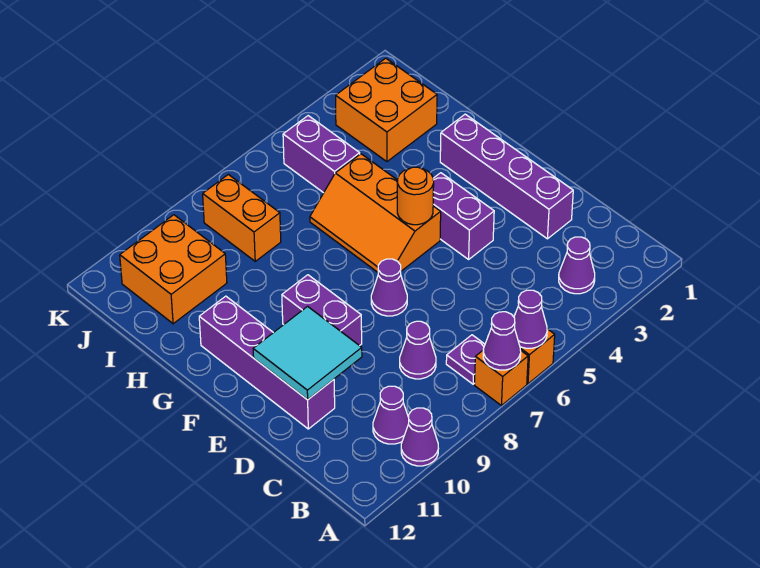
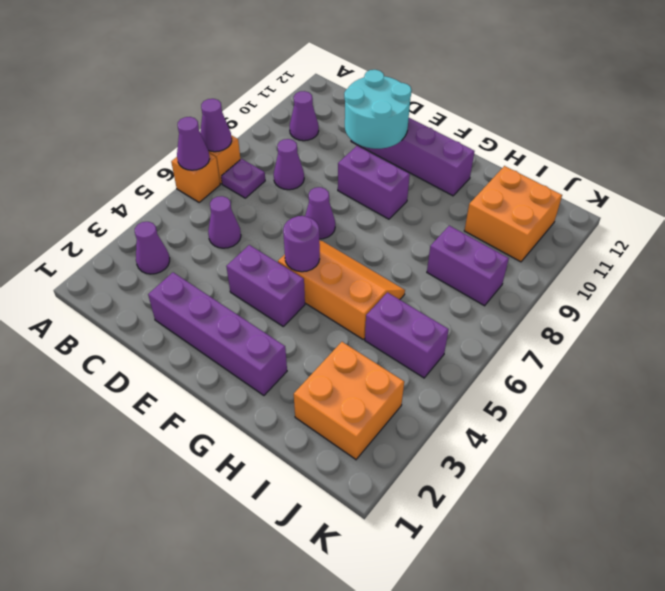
purple 1x1 cone [401,408,439,466] -> purple 1x1 cone moved to [208,196,241,248]
cyan 2x2 tile [253,306,362,400] -> cyan 2x2 round brick [344,70,412,149]
orange 1x1 round brick [397,167,434,225] -> purple 1x1 round brick [283,216,320,272]
orange 1x2 brick [203,175,281,261] -> purple 1x2 brick [427,226,509,306]

